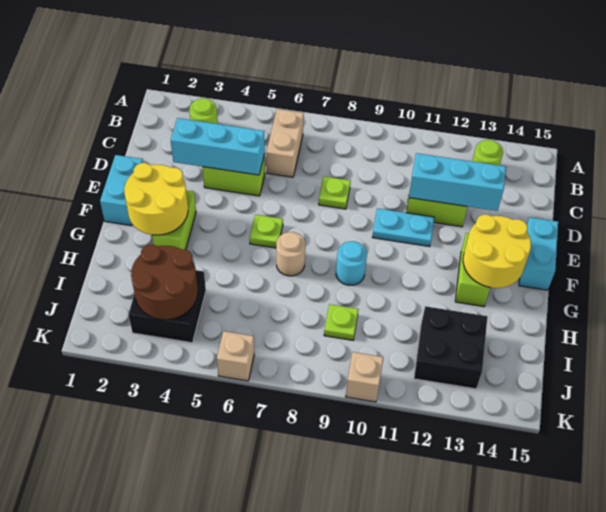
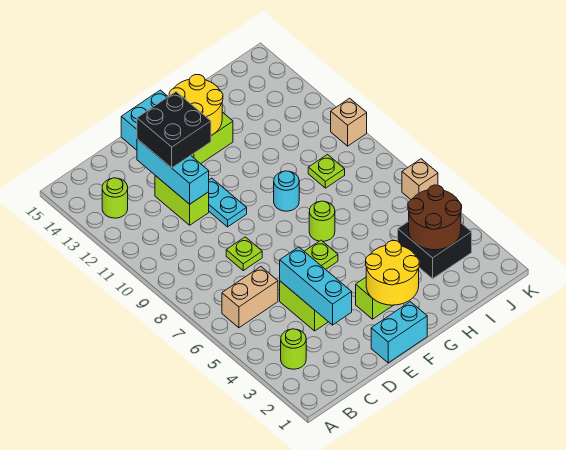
tan 1x1 round brick [276,232,306,276] -> lime 1x1 round brick [309,201,335,241]
black 2x2 brick [414,306,488,389] -> black 2x2 brick moved to [137,92,211,168]

